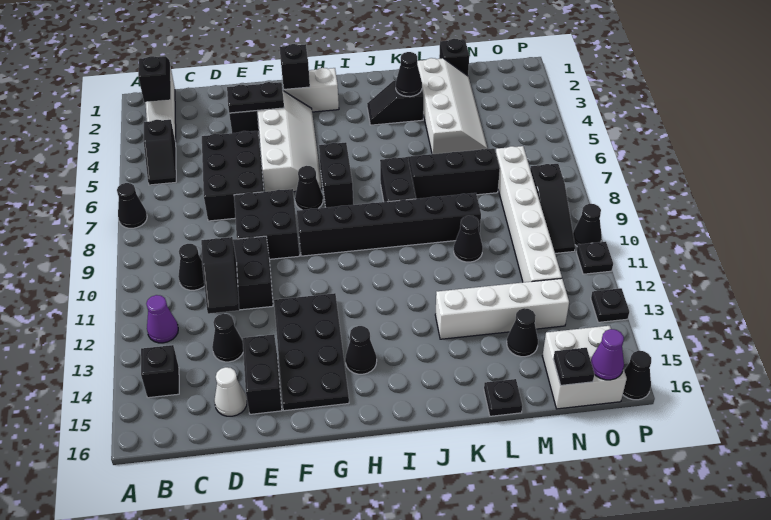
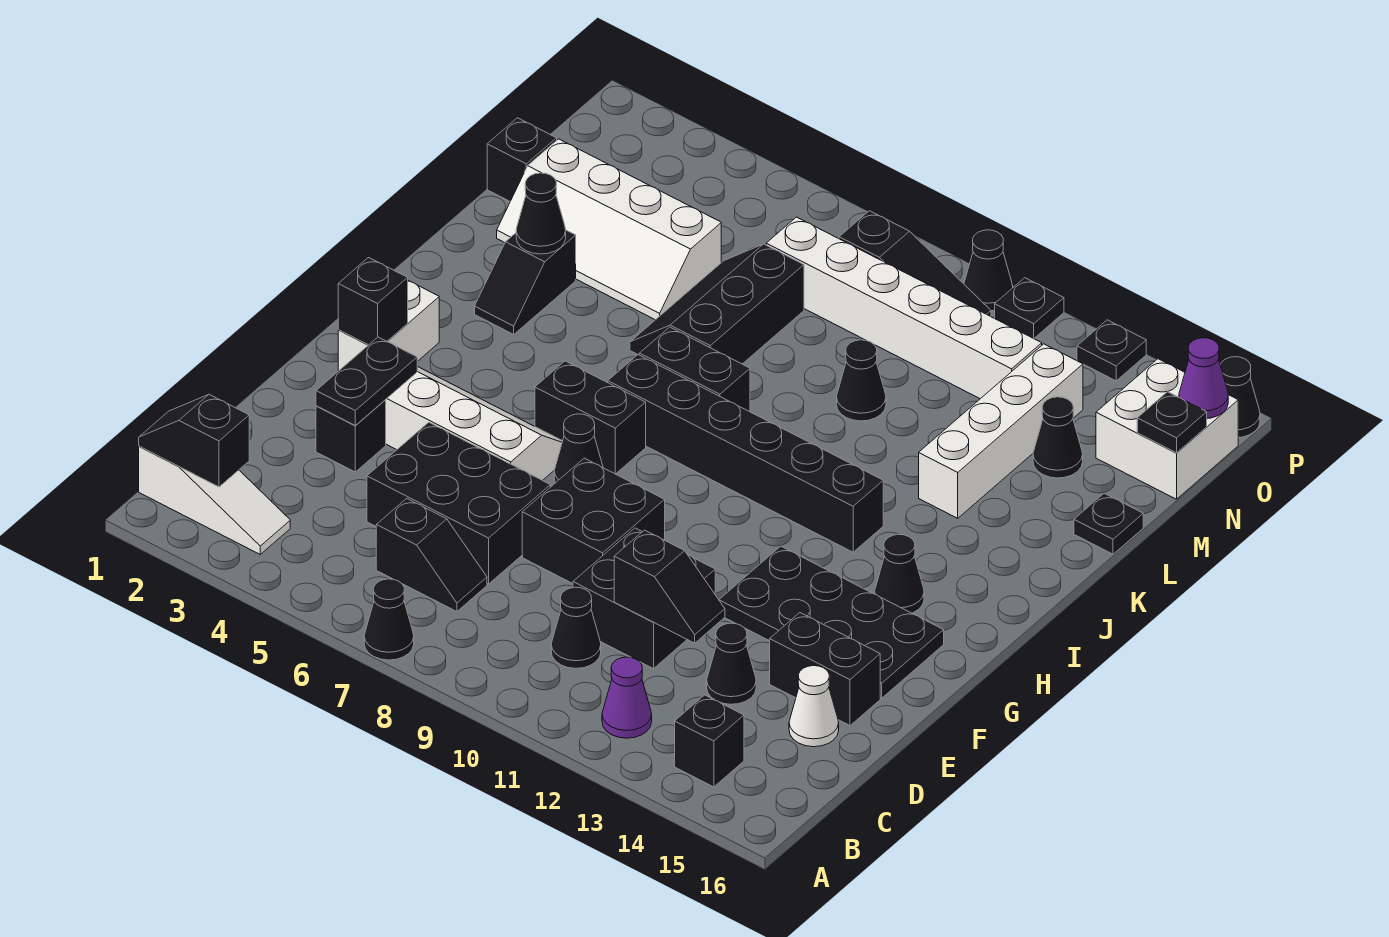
black 1x2 slope [144,120,176,185] -> black 1x2 slope moved to [376,498,487,612]
black 1x6 brick [297,193,481,256] -> black 1x6 brick turned to [608,355,883,552]
white 2x4 slope [417,58,487,154] -> white 2x4 slope turned to [497,139,721,320]

